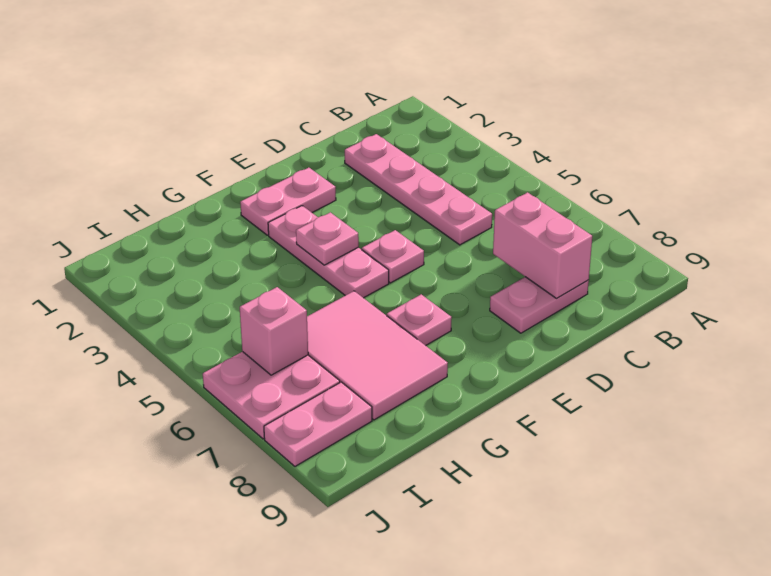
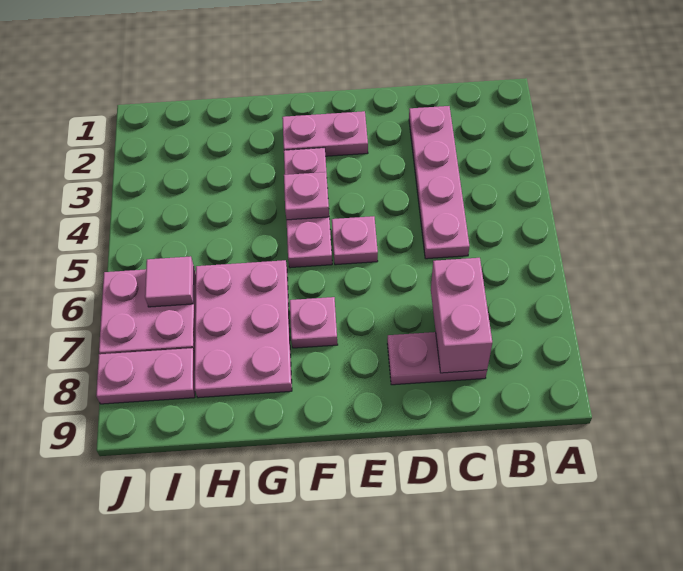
pink 2x3 tile [307,291,448,420] -> pink 2x3 plate [195,260,292,398]
pink 1x1 brick [240,287,308,375] -> pink 1x1 tile [145,256,194,307]

